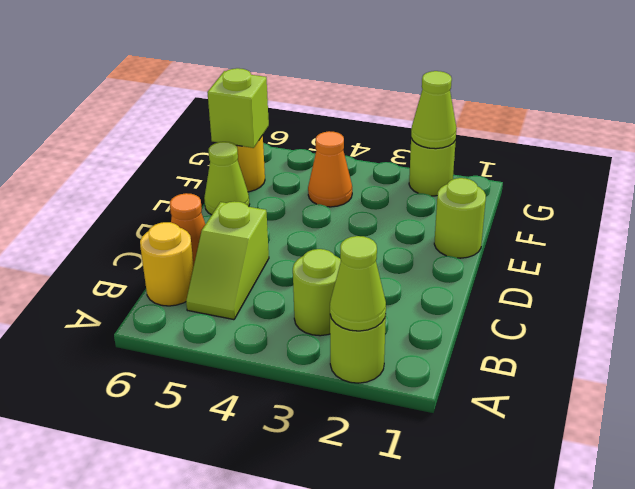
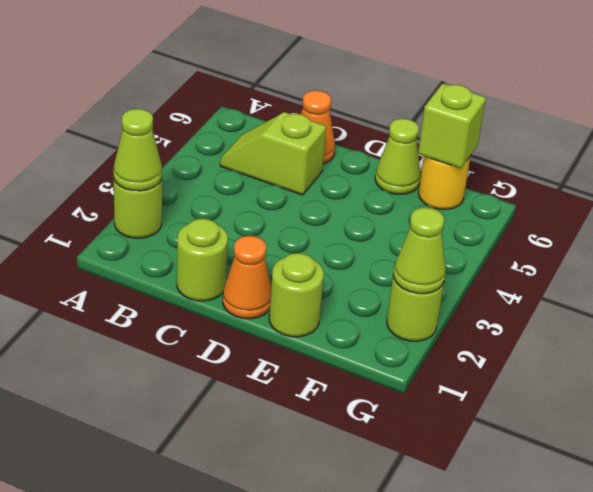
lime 1x1 round brick [293,249,341,336] -> lime 1x1 round brick moved to [177,219,228,301]
yellow 1x1 round brick [140,222,194,306] -> none
orange 1x1 cone [308,131,352,207] -> orange 1x1 cone moved to [223,236,271,319]

